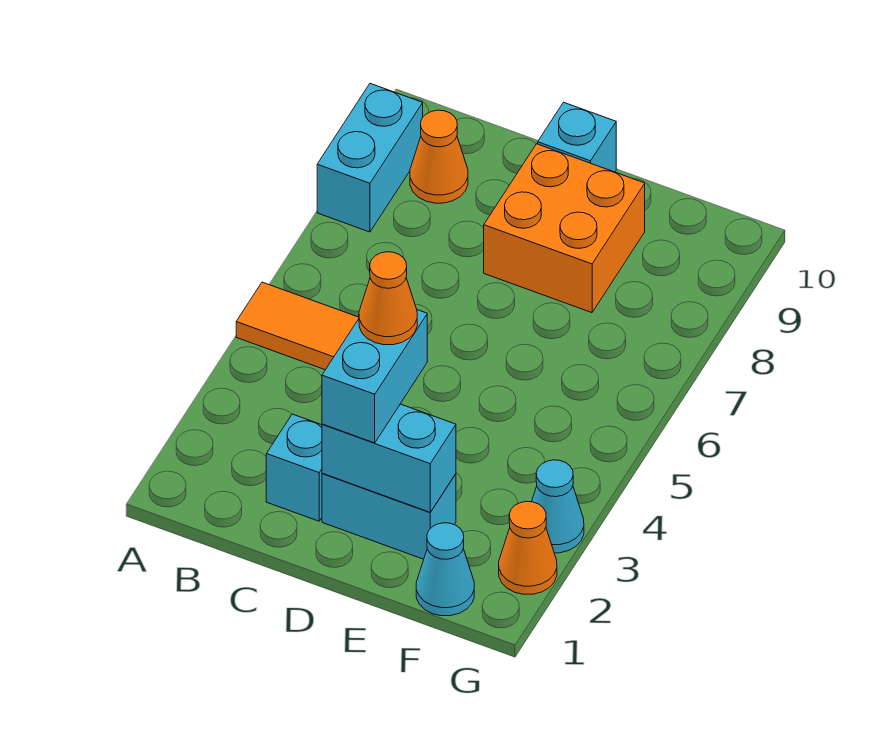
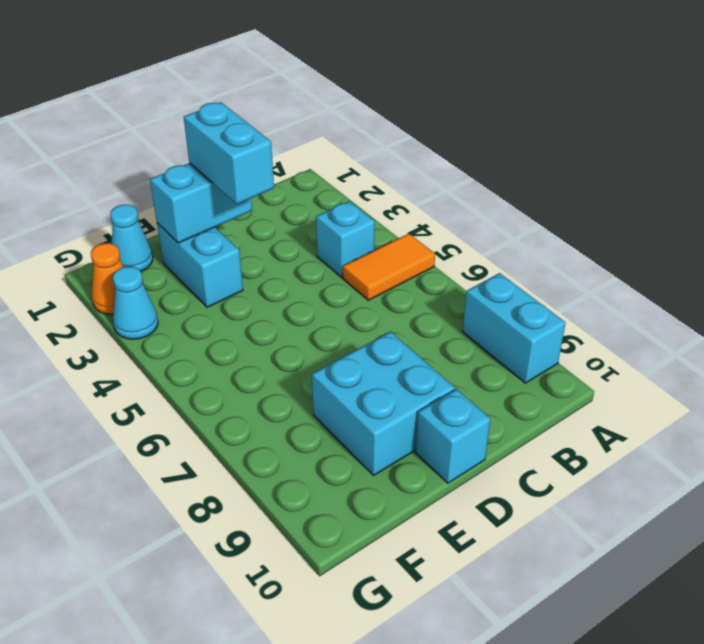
orange 1x1 cone [410,110,468,203] -> none
cyan 1x1 brick [266,414,322,521] -> cyan 1x1 brick moved to [316,201,375,277]
cyan 1x2 brick [322,473,456,559] -> cyan 1x2 brick turned to [157,223,243,307]
orange 1x1 cone [359,252,417,345] -> none
orange 2x2 brick [484,144,645,313] -> cyan 2x2 brick [312,332,455,475]

